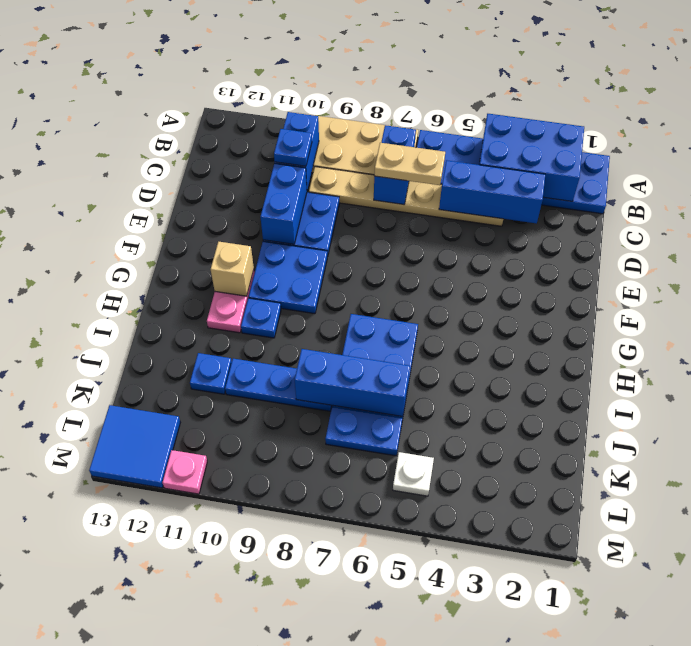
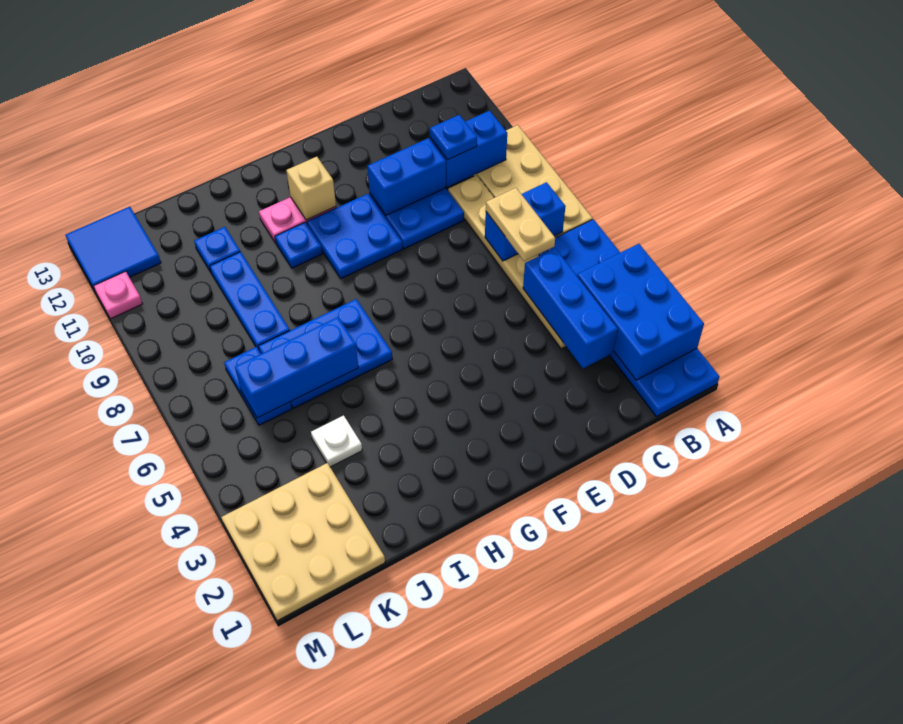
blue 1x3 brick [295,349,410,417] -> blue 1x3 brick turned to [235,317,358,418]
none -> tan 3x3 plate [221,463,385,621]
white 1x1 plate [393,452,434,496] -> white 1x1 plate moved to [311,415,362,467]

